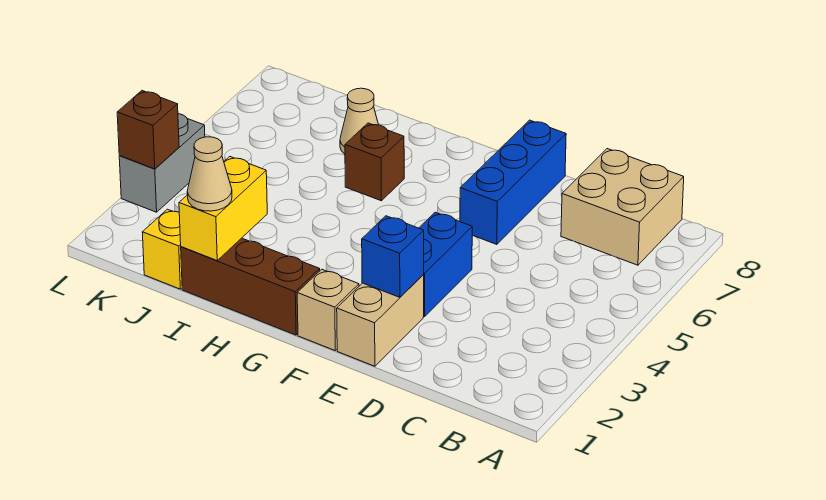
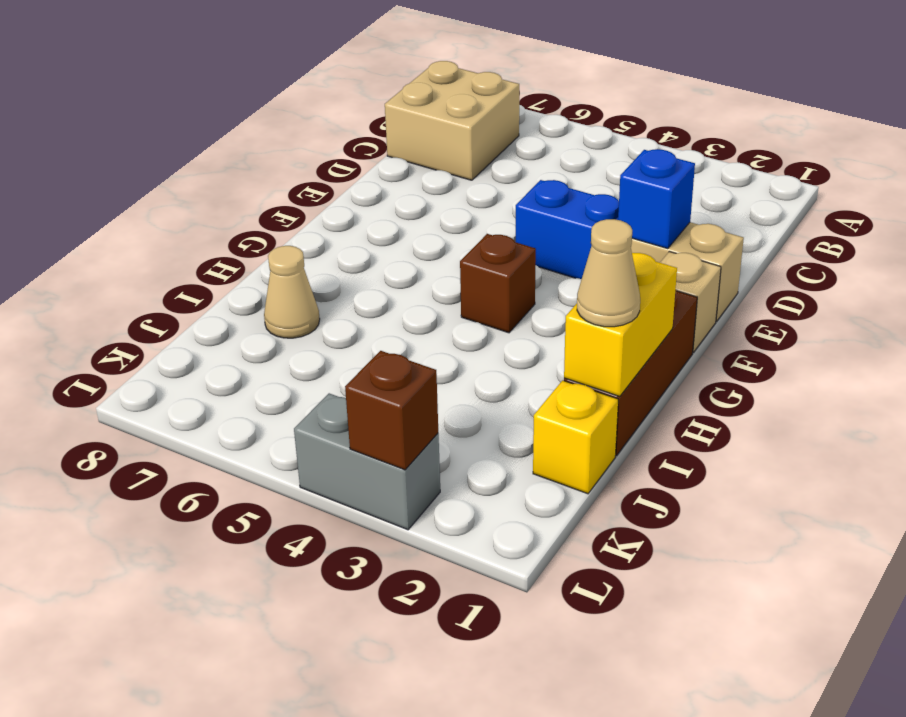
blue 1x3 brick [460,120,566,245] -> none
brown 1x1 brick [345,123,404,201] -> brown 1x1 brick moved to [460,234,536,333]
yellow 1x2 brick [179,157,267,260] -> yellow 1x2 brick turned to [564,253,677,397]

